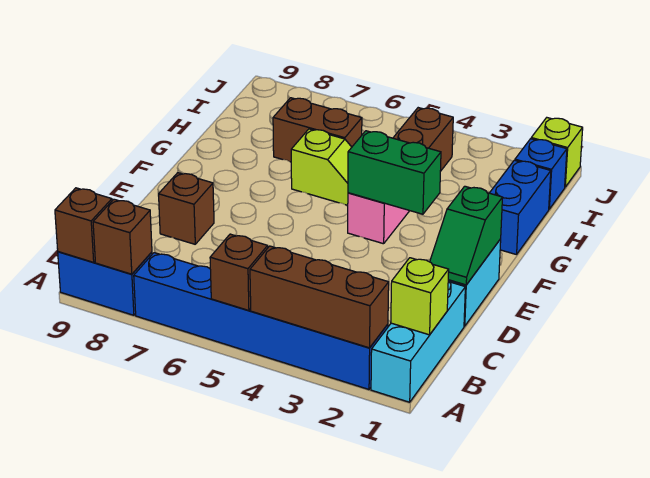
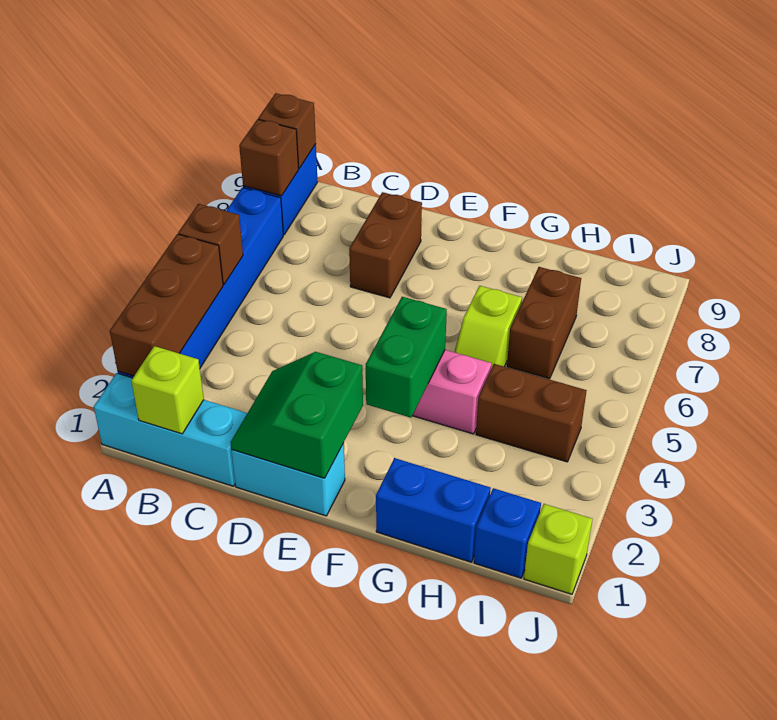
green 1x2 slope [430,186,503,285] -> green 2x2 slope [231,352,363,478]
brown 1x1 brick [159,173,214,244] -> brown 1x2 brick [349,192,422,298]

